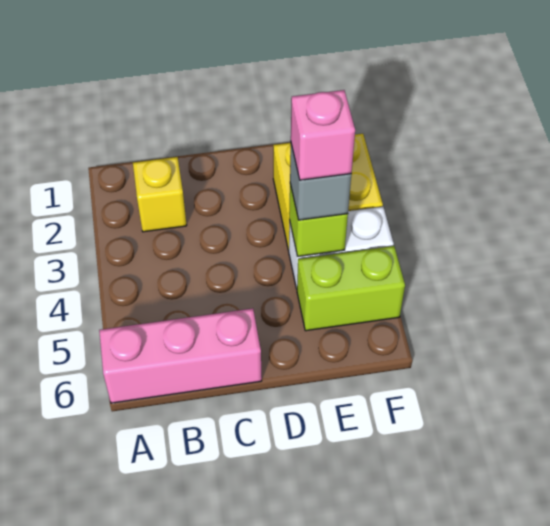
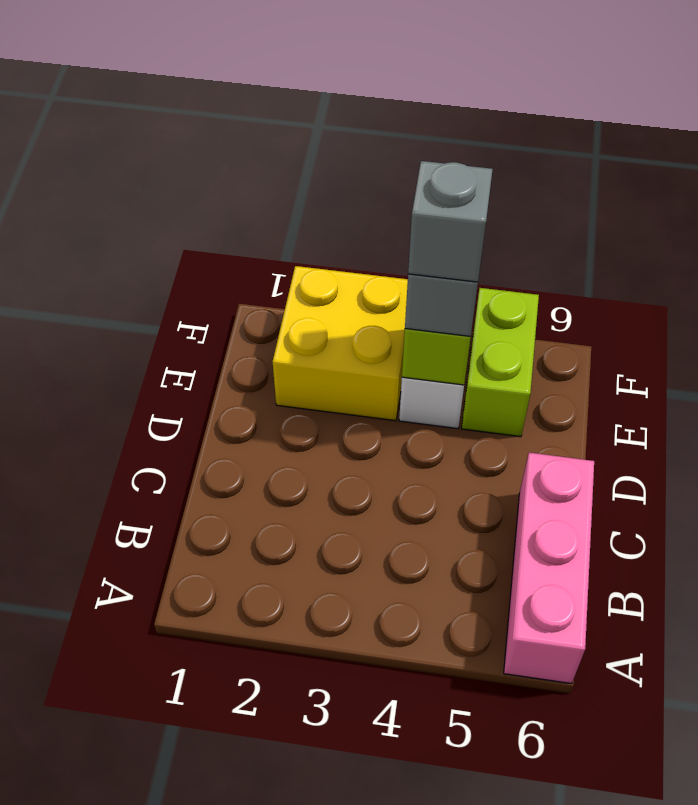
yellow 1x1 brick [133,157,187,232] -> none
pink 1x1 brick [291,90,355,180] -> grey 1x1 brick [408,161,493,282]

